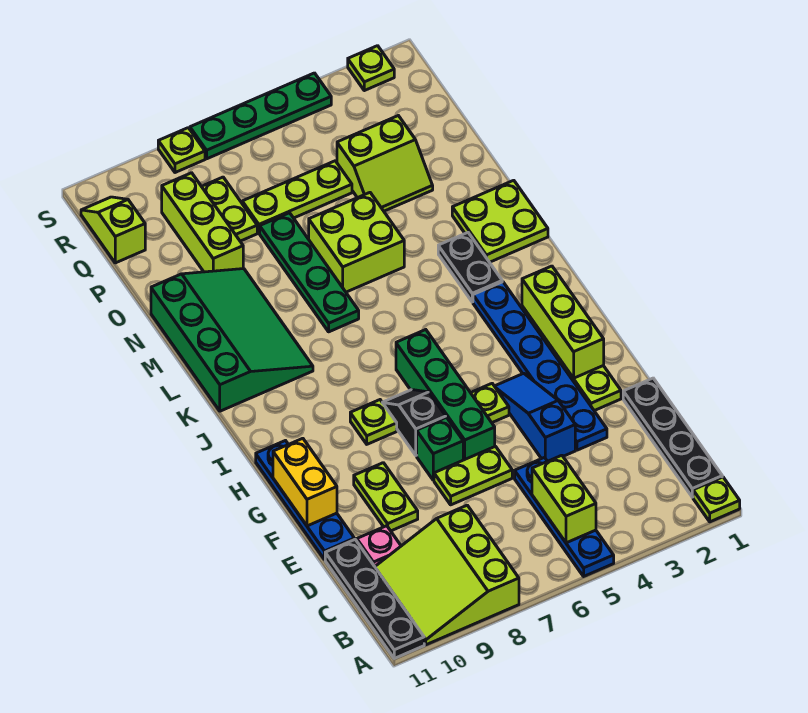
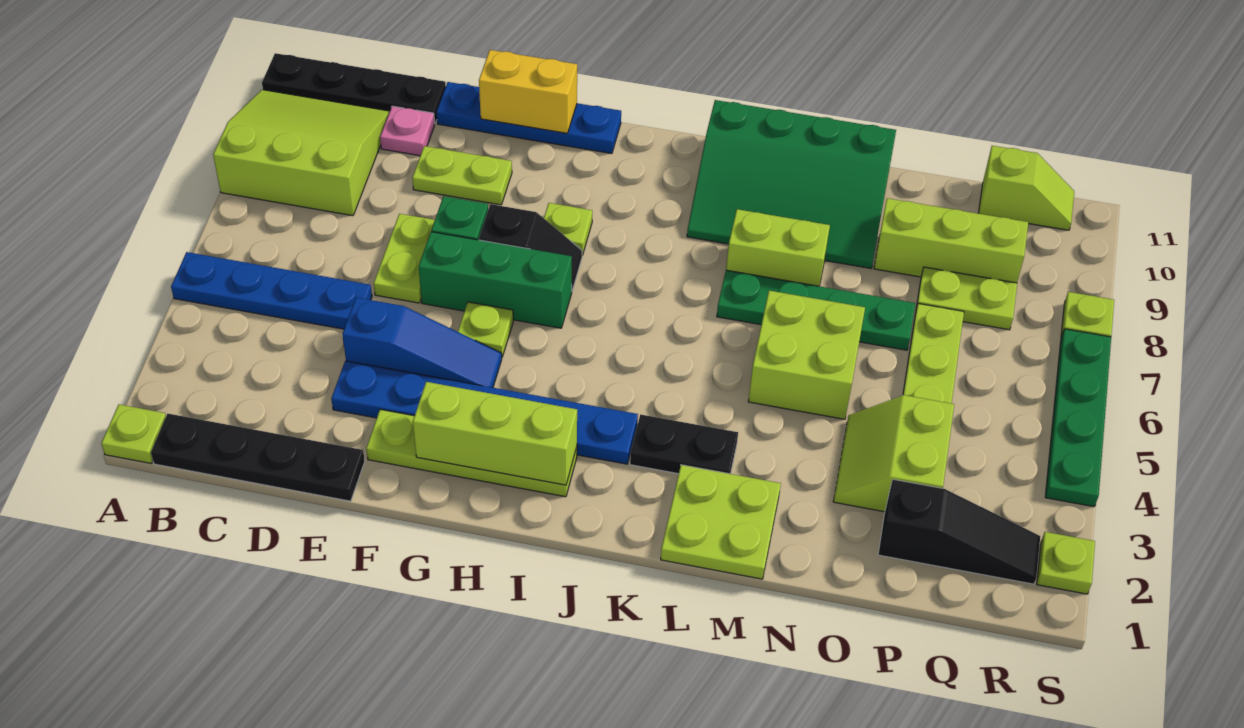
lime 1x2 brick [532,455,596,543] -> lime 1x2 brick moved to [726,209,830,286]
green 1x4 brick [396,330,495,460] -> green 1x3 brick [419,232,572,328]
none -> black 1x3 slope [878,479,1040,584]

